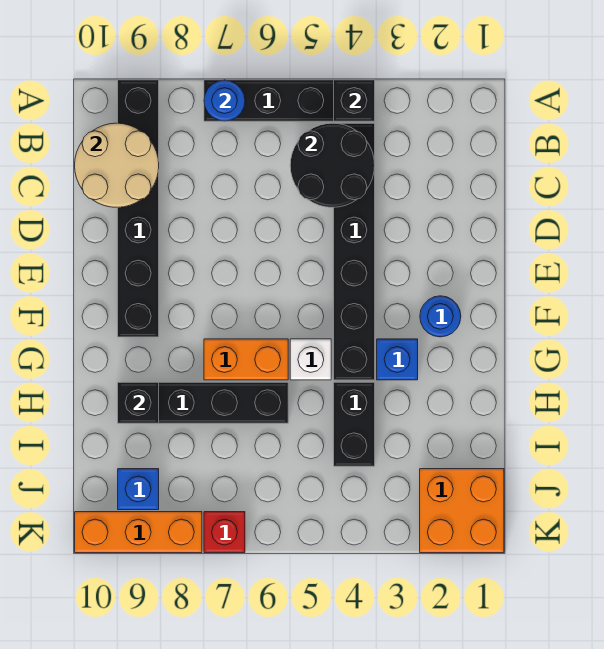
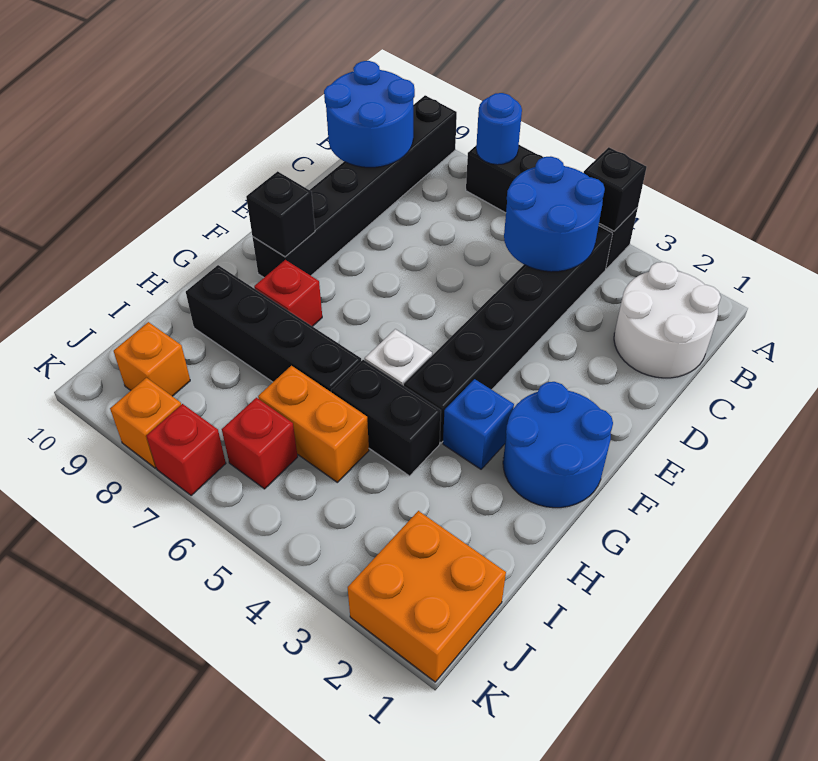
none -> white 2x2 round brick [614,262,721,378]
black 2x2 round brick [290,123,375,207] -> blue 2x2 round brick [504,156,605,272]
tan 2x2 round brick [75,123,159,207] -> blue 2x2 round brick [324,61,415,167]
blue 1x1 round brick [420,296,461,337] -> blue 2x2 round brick [503,382,613,508]
orange 1x2 brick [204,339,288,380] -> orange 1x2 brick moved to [258,366,369,482]
none -> red 1x1 brick [254,260,322,327]
black 1x2 brick [334,382,375,466] -> black 1x2 brick turned to [331,360,441,476]
black 1x1 brick [118,382,159,423] -> black 1x1 brick moved to [246,171,315,257]
none -> red 1x1 brick [222,398,298,489]
blue 1x1 brick [118,469,159,510] -> orange 1x1 brick [114,322,190,396]
orange 1x3 brick [75,512,202,553] -> orange 1x1 brick [110,378,181,468]

